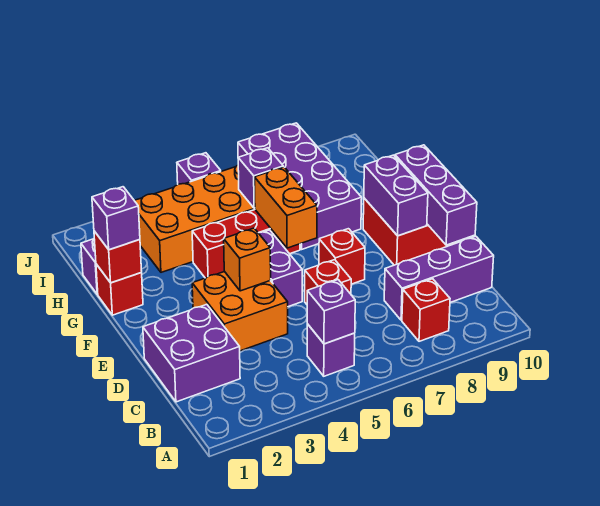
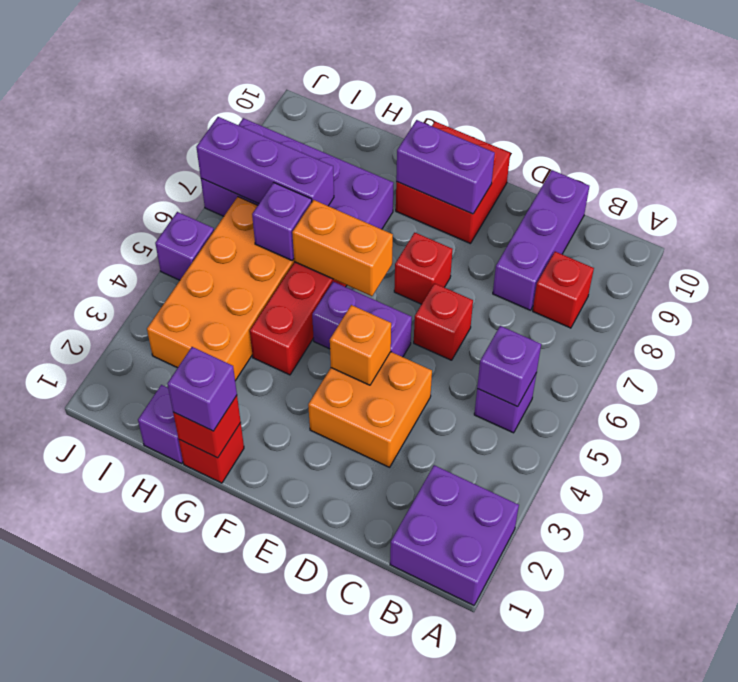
purple 2x2 brick [143,304,240,402] -> purple 2x2 brick moved to [390,465,519,605]
purple 1x3 brick [395,145,477,245] -> purple 1x3 brick moved to [196,117,334,206]

